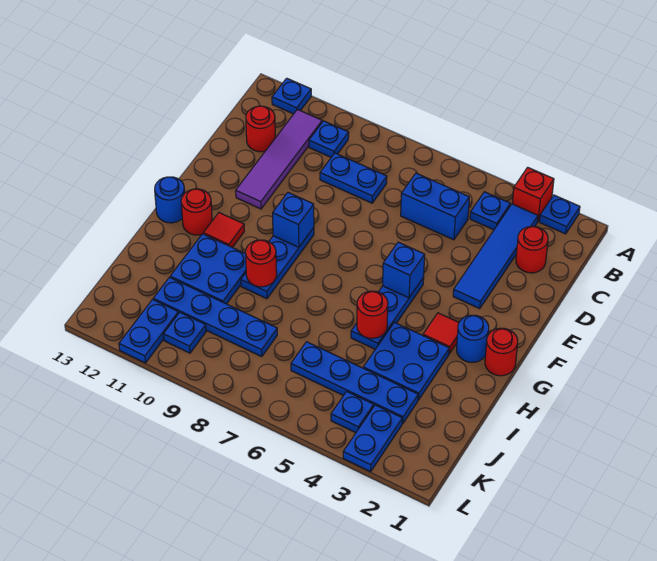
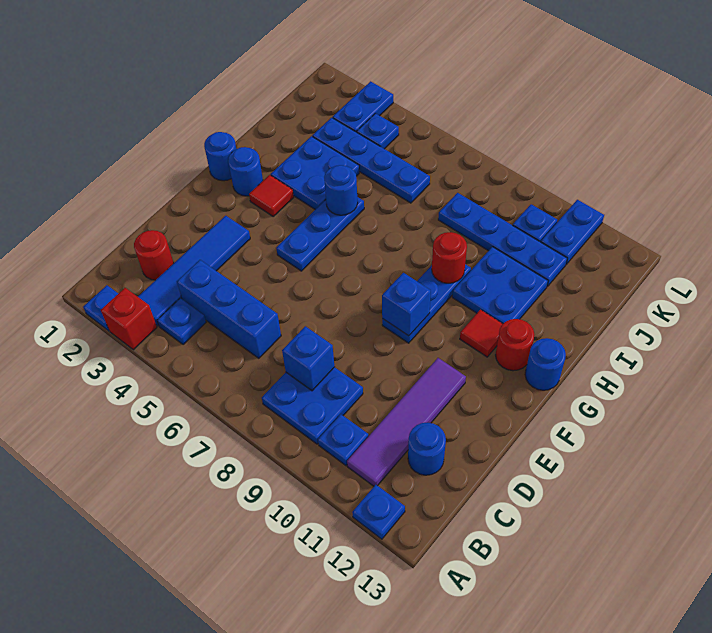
blue 1x2 brick [401,173,469,240] -> blue 1x3 brick [177,260,281,358]
blue 1x2 plate [320,153,387,203] -> blue 2x2 plate [262,367,363,444]
red 1x1 round brick [246,106,275,152] -> blue 1x1 round brick [408,423,446,475]
blue 1x1 brick [383,242,425,298] -> blue 1x1 brick moved to [282,326,335,391]
red 1x1 round brick [485,328,518,376] -> blue 1x1 round brick [204,132,236,181]
red 1x1 round brick [357,291,388,338] -> blue 1x1 round brick [324,165,358,215]

